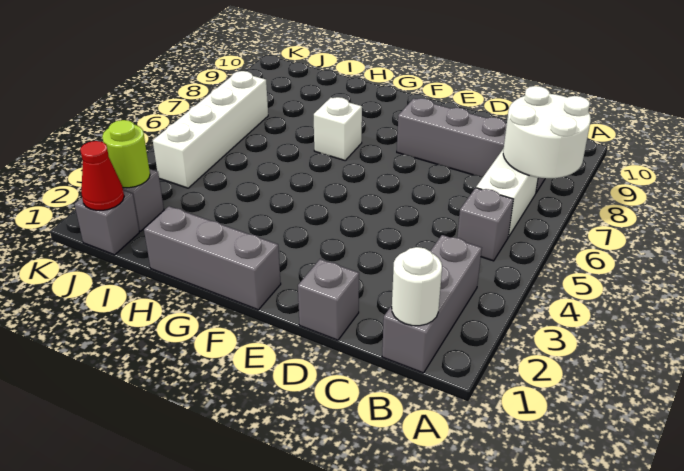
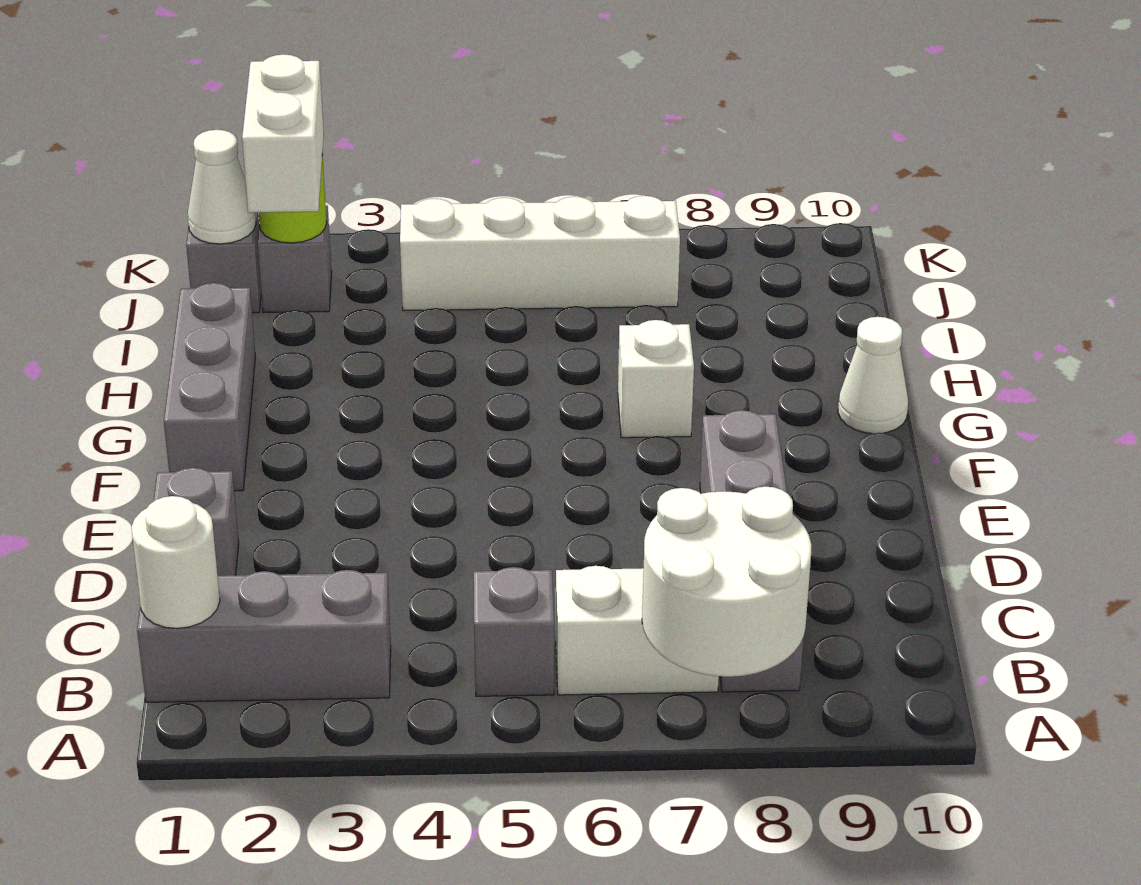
none -> white 1x1 cone [838,317,908,433]
none -> white 1x2 brick [242,54,324,213]
red 1x1 cone [80,141,124,210] -> white 1x1 cone [188,130,256,244]

